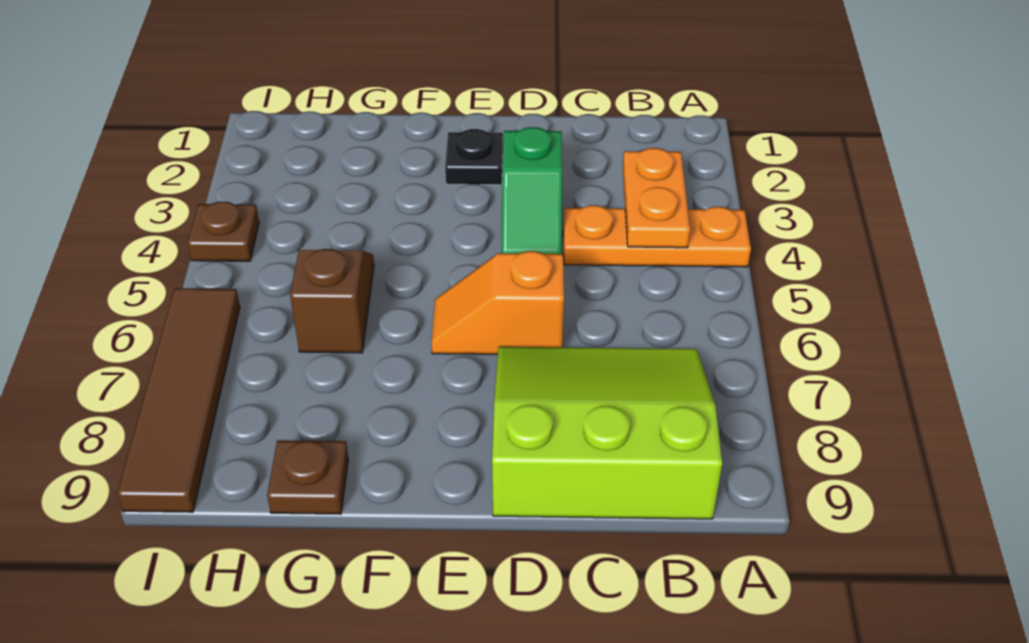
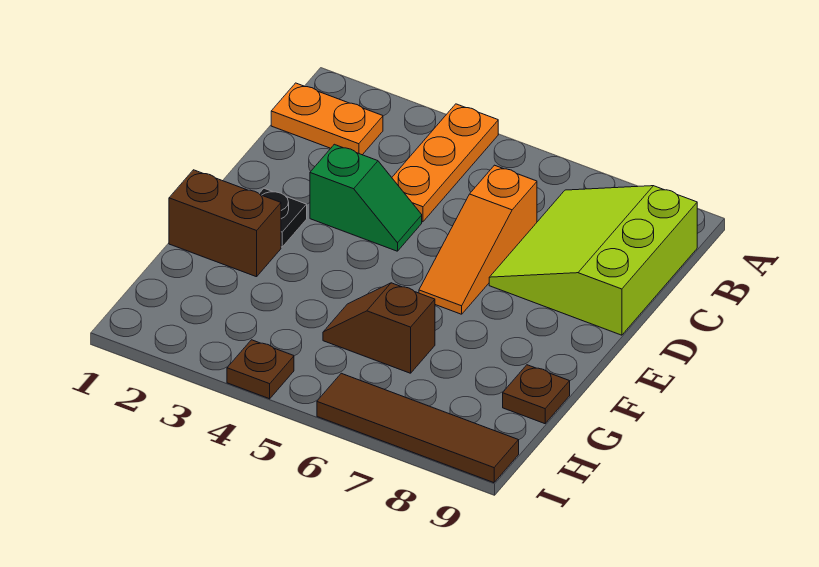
orange 1x2 plate [623,148,690,248] -> orange 1x2 plate moved to [271,83,383,155]
orange 1x2 slope [432,251,564,354] -> orange 1x3 slope [419,165,537,314]
none -> brown 1x2 brick [169,170,281,277]

